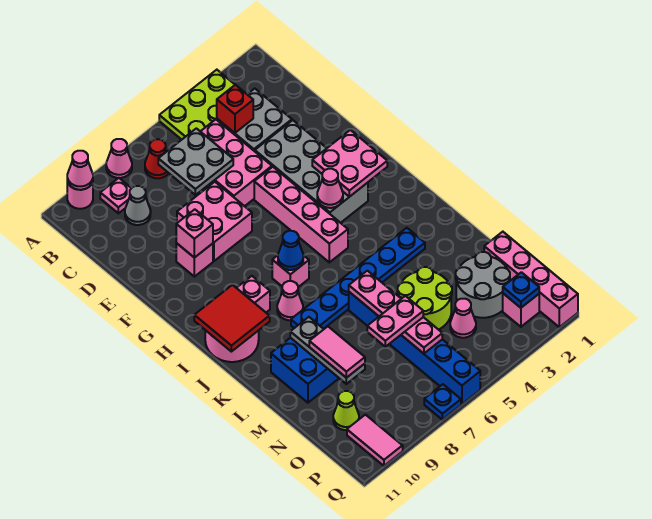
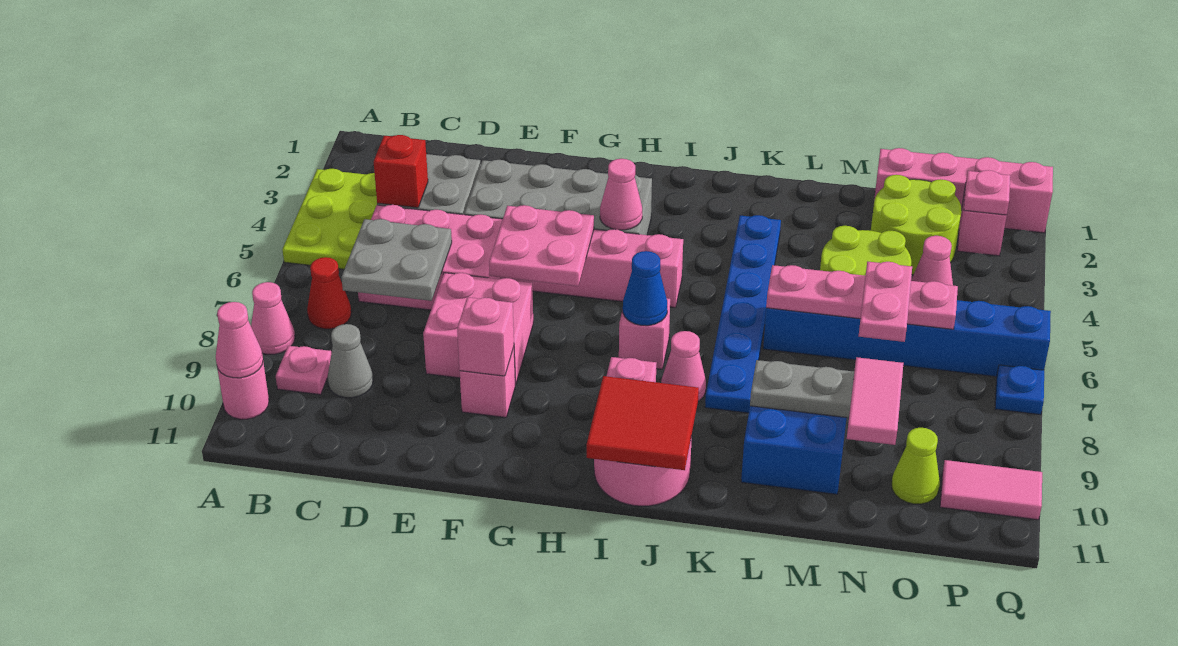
pink 2x2 plate [312,130,387,197] -> pink 2x2 plate moved to [489,205,594,286]
pink 1x2 tile [309,326,365,378] -> pink 1x2 tile turned to [847,357,903,445]
grey 2x2 round brick [456,252,510,318] -> lime 2x2 round brick [871,175,961,275]
blue 1x1 plate [503,272,539,308] -> pink 1x1 plate [964,170,1010,215]

